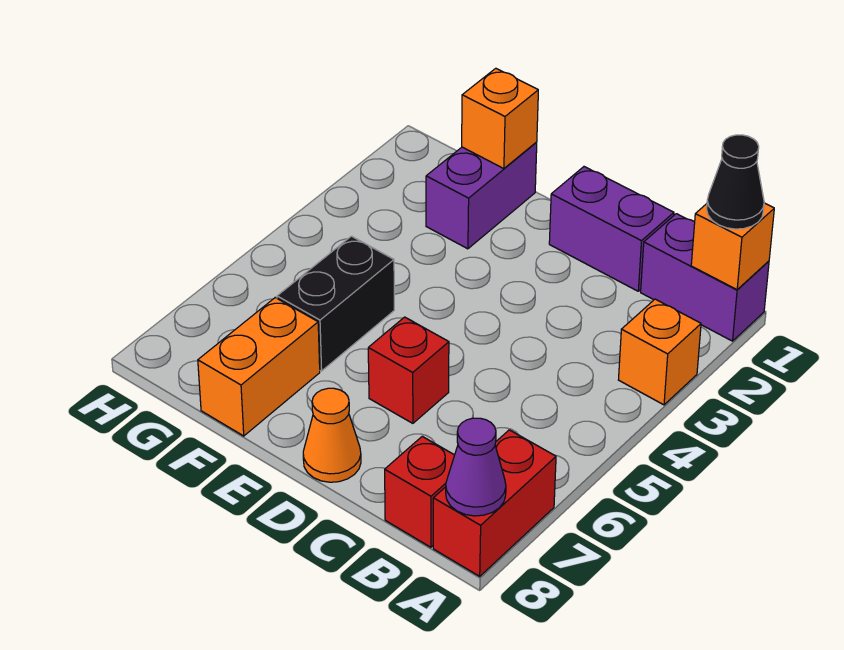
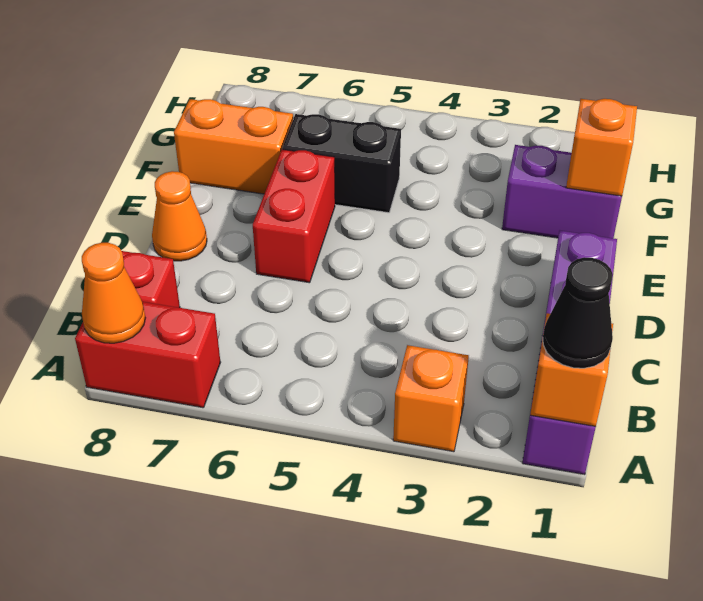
purple 1x1 cone [446,418,506,516] -> orange 1x1 cone [82,243,145,343]
red 1x1 brick [368,317,449,423] -> red 1x2 brick [253,149,335,283]

